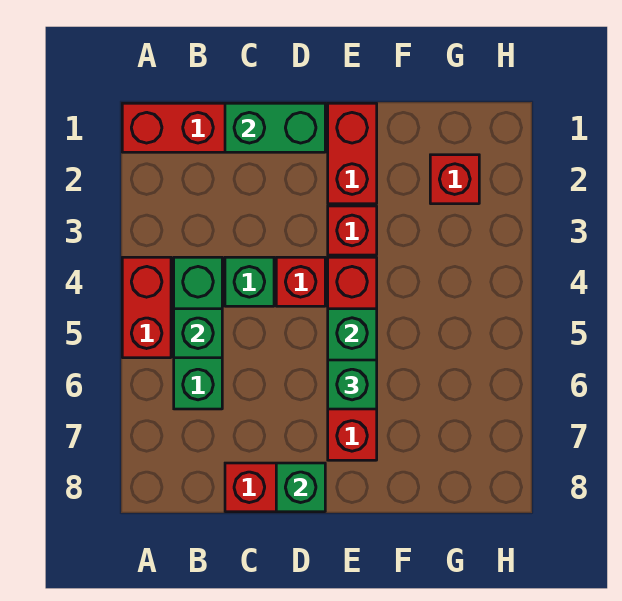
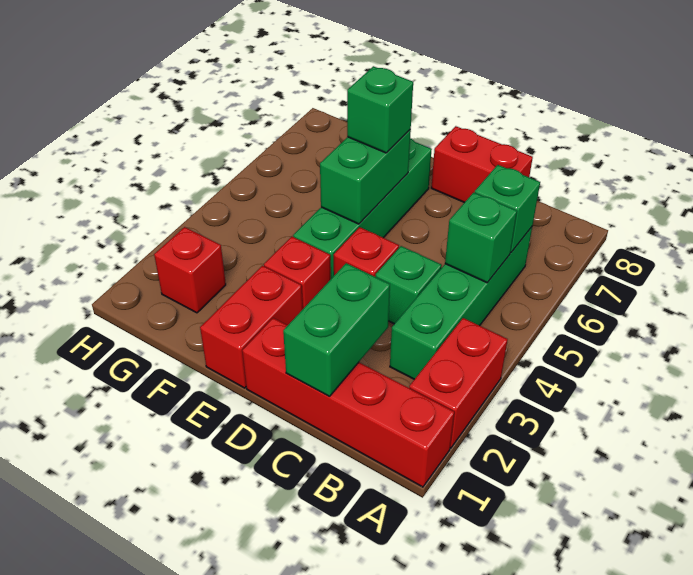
red 1x2 brick [122,257,171,358] -> red 1x2 brick moved to [409,318,508,448]
green 1x3 brick [174,257,222,409] -> green 1x4 brick [390,227,532,379]
green 1x2 brick [225,103,325,152] -> green 1x2 brick turned to [283,263,390,396]
green 1x1 brick [276,463,325,512] -> green 1x1 brick moved to [475,165,540,253]
red 1x4 brick [328,257,377,460] -> green 1x4 brick [293,138,432,279]

